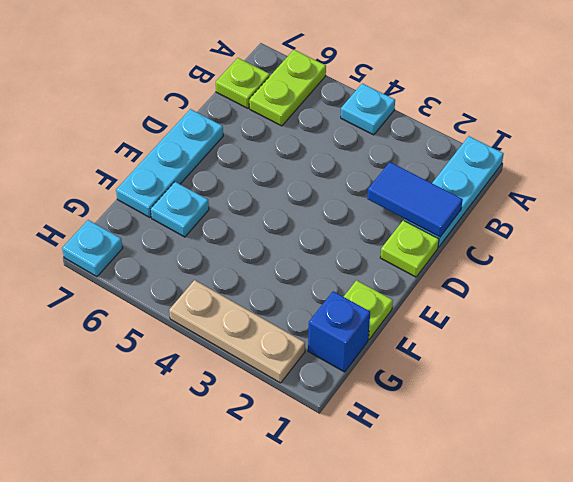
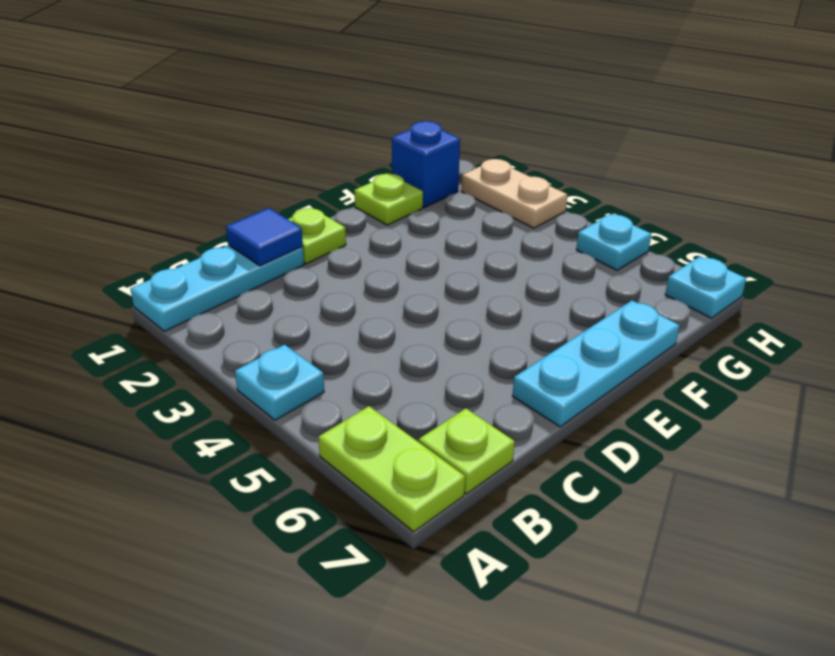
lime 1x2 plate [249,50,326,126] -> lime 1x2 plate turned to [318,406,465,532]
blue 1x2 tile [367,162,463,237] -> blue 1x1 tile [226,208,303,266]
cyan 1x1 plate [151,182,209,237] -> cyan 1x1 plate moved to [576,215,651,270]
tan 1x3 plate [169,280,305,383] -> tan 1x2 plate [461,159,567,228]

